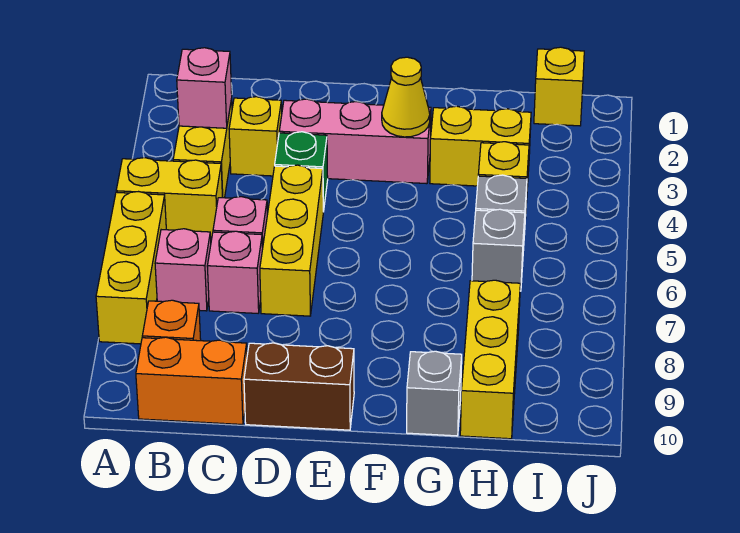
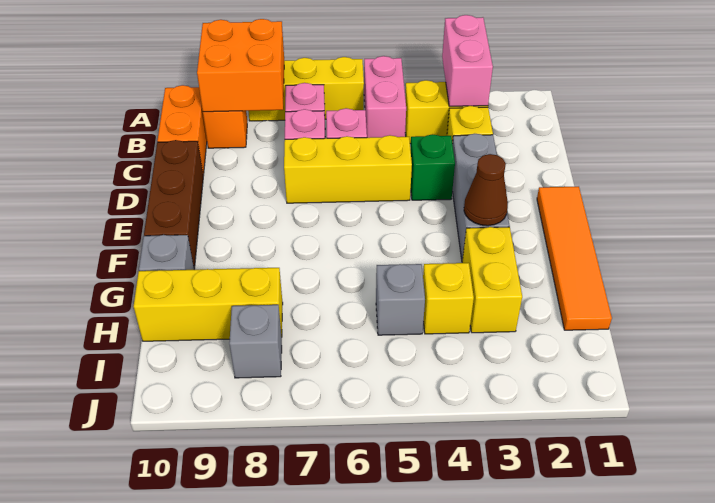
yellow 1x2 brick [116,158,222,240] -> pink 1x2 brick [364,56,406,138]
none -> orange 2x2 brick [197,19,284,112]
pink 1x1 brick [177,48,232,128] -> pink 1x2 brick [442,15,493,106]
pink 1x3 brick [279,99,431,184] -> grey 1x3 brick [452,134,510,261]
brown 1x2 brick [244,343,354,430] -> brown 1x3 brick [144,140,203,269]
none -> orange 1x4 tile [537,187,612,330]
yellow 1x1 cone [382,57,430,137] -> brown 1x1 cone [464,154,508,226]
grey 1x1 brick [472,209,525,291] -> grey 1x1 brick moved to [229,305,282,378]
yellow 1x1 brick [534,47,584,126] -> none

